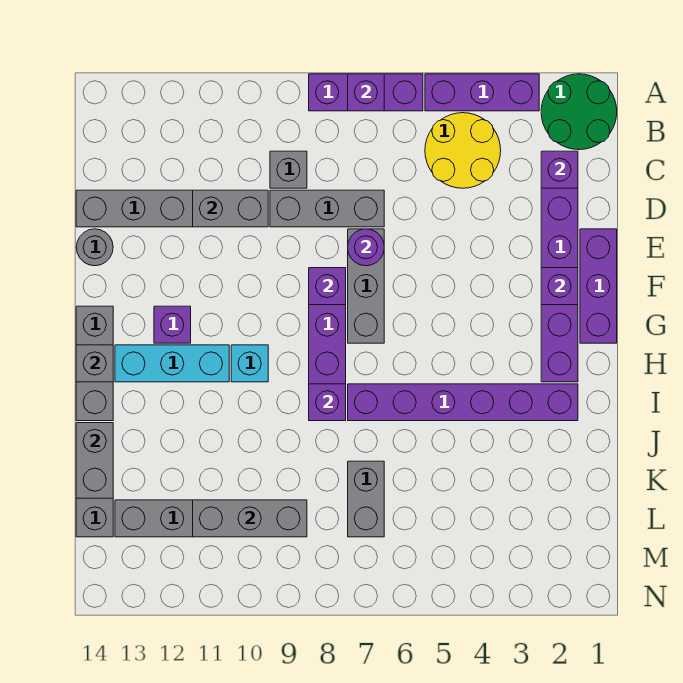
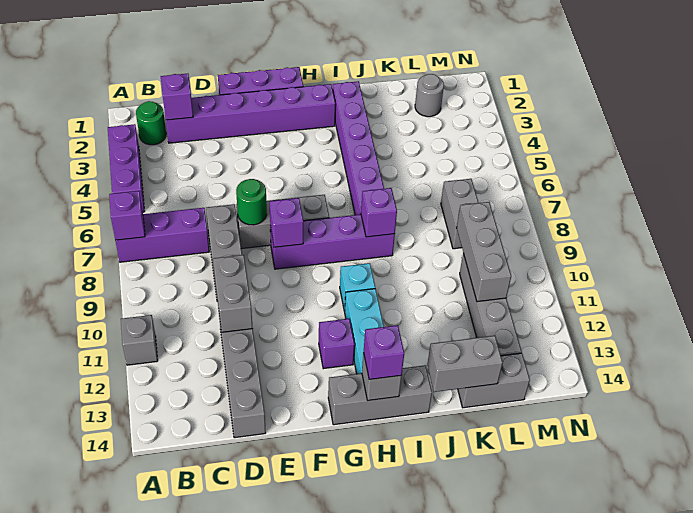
green 2x2 round brick [541,74,617,150] -> green 1x1 round brick [136,101,166,145]
purple 1x3 brick [309,74,423,111] -> purple 1x3 brick turned to [115,208,209,262]
yellow 2x2 round brick [425,113,501,188] -> none
grey 1x1 brick [270,151,307,188] -> grey 1x1 brick moved to [121,315,158,365]
purple 1x1 round brick [348,229,384,266] -> green 1x1 round brick [236,179,267,225]
grey 1x1 round brick [76,229,113,266] -> grey 1x1 round brick moved to [415,74,444,117]
purple 1x1 brick [541,268,578,305] -> purple 1x1 brick moved to [364,325,404,379]
grey 1x2 brick [348,461,384,537] -> grey 1x2 brick turned to [441,179,478,249]

